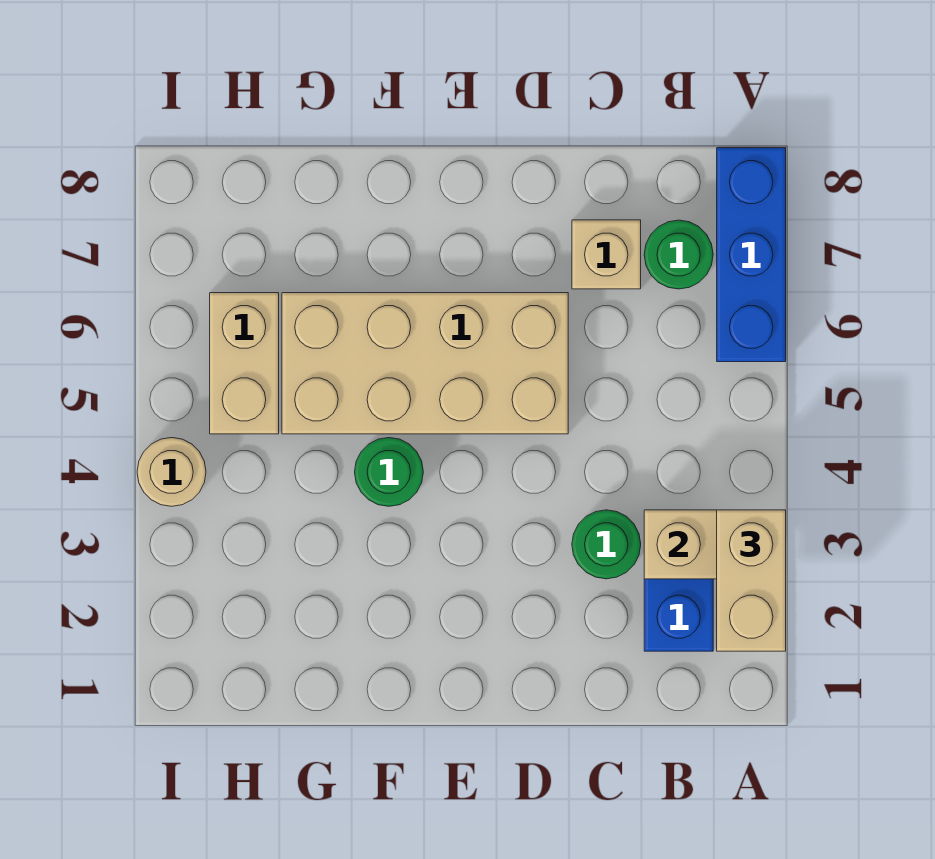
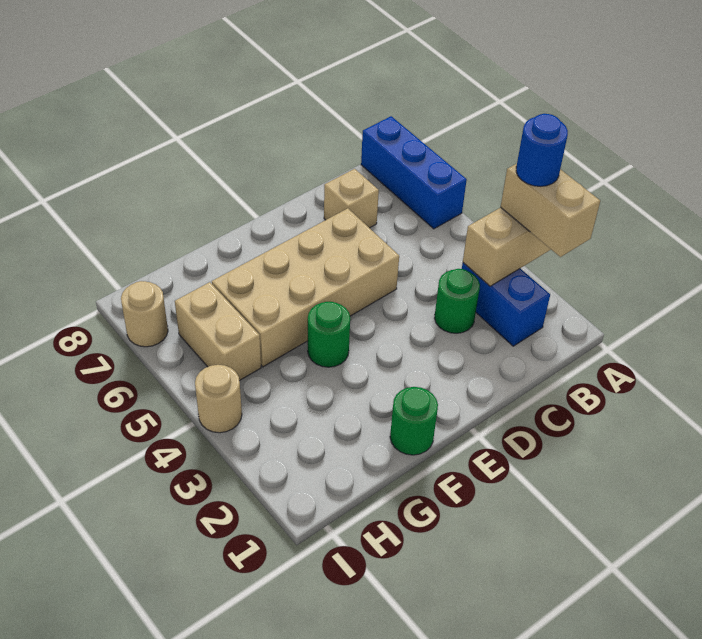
none -> blue 1x1 round brick [516,114,568,186]
green 1x1 round brick [644,220,713,289] -> green 1x1 round brick moved to [390,387,438,455]
none -> tan 1x1 round brick [121,281,168,347]

